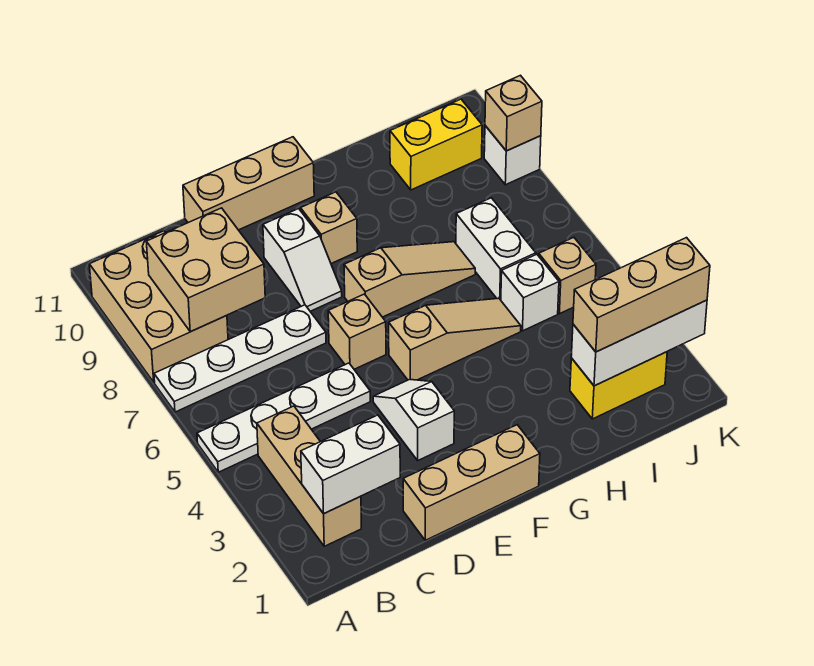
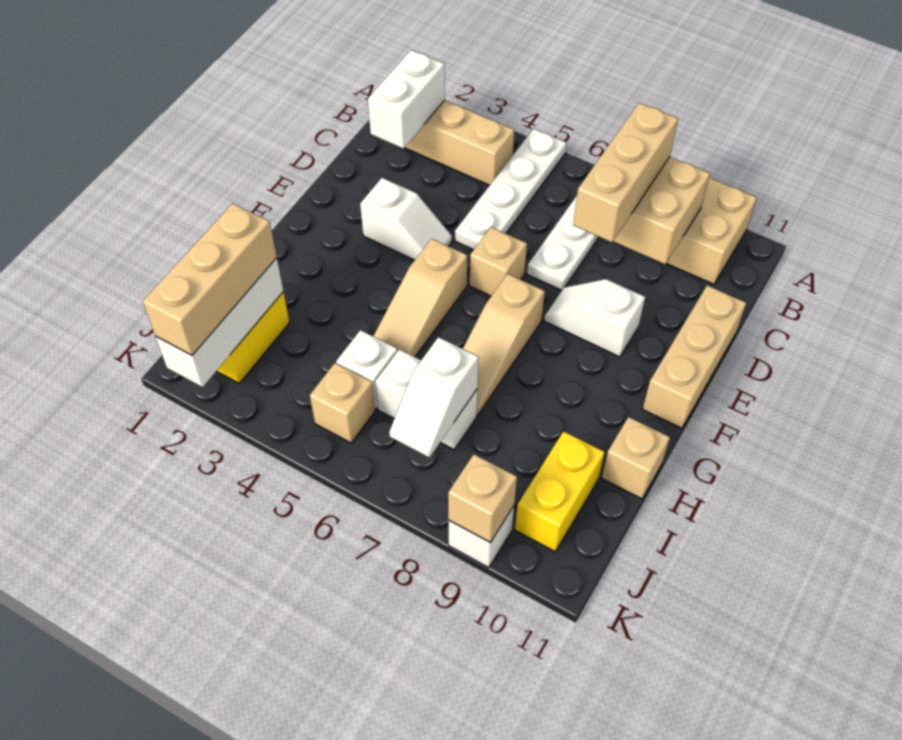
tan 1x3 brick [403,425,540,540] -> tan 1x3 brick moved to [573,103,678,243]
tan 1x1 brick [301,192,357,264] -> tan 1x1 brick moved to [602,417,670,499]
none -> white 1x2 slope [390,337,479,457]

